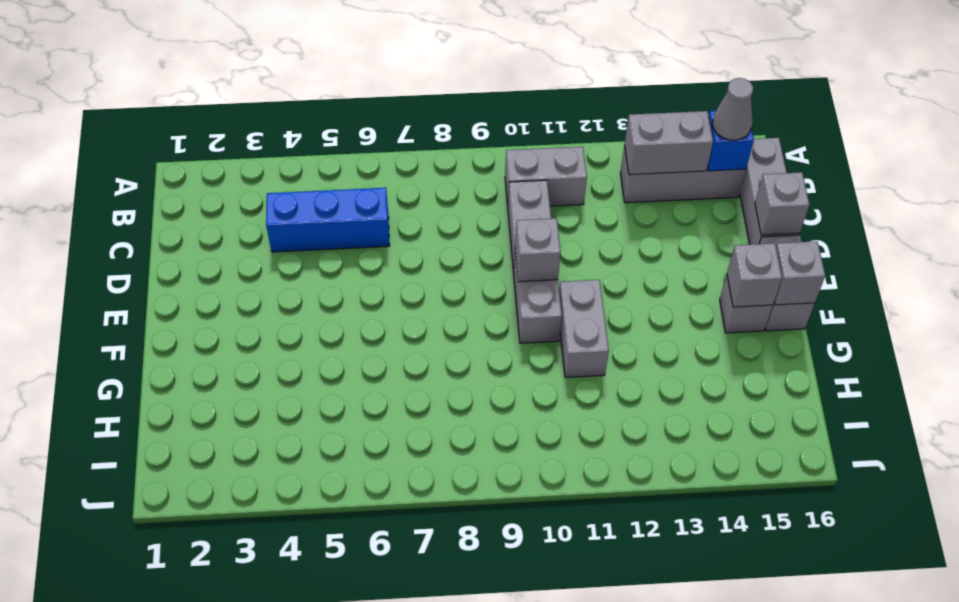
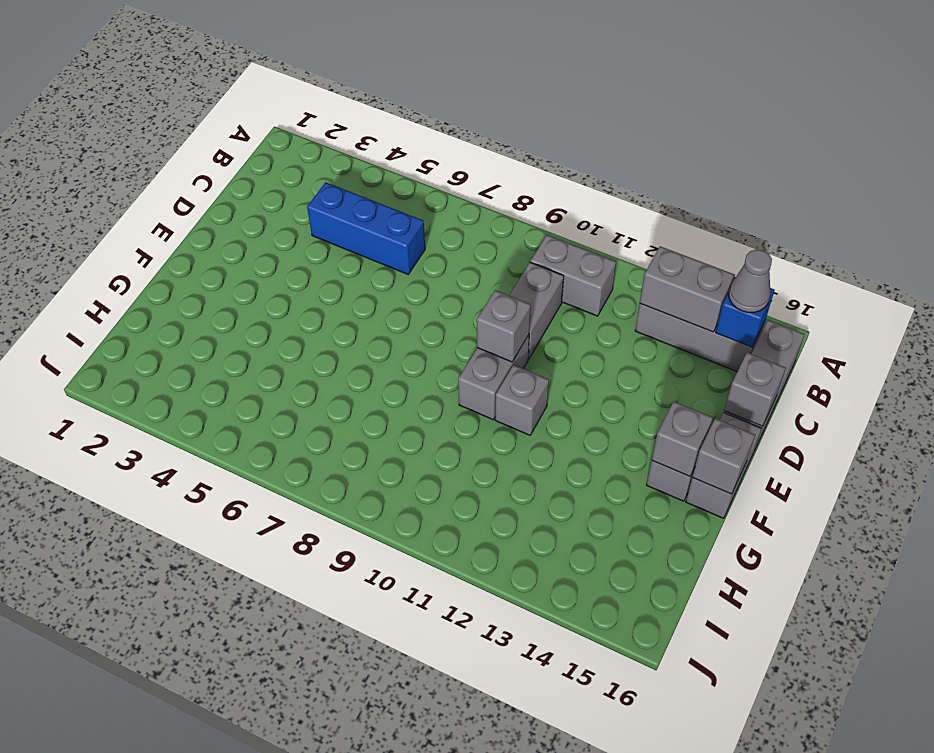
grey 1x2 brick [559,280,609,378] -> grey 1x1 brick [495,365,549,435]

